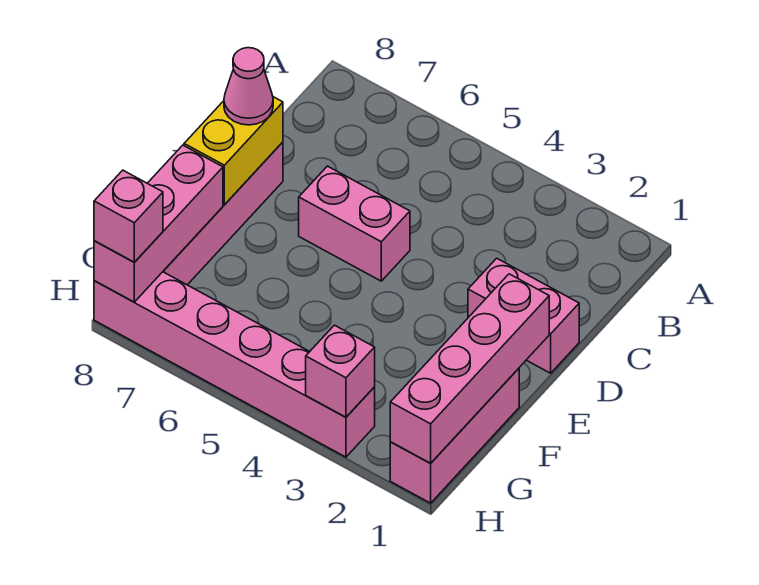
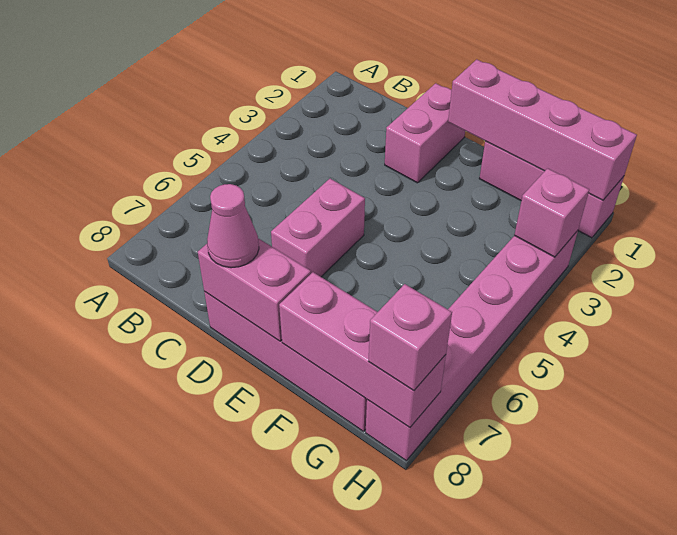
yellow 1x2 brick [184,97,283,205] -> pink 1x2 brick [198,238,311,341]

